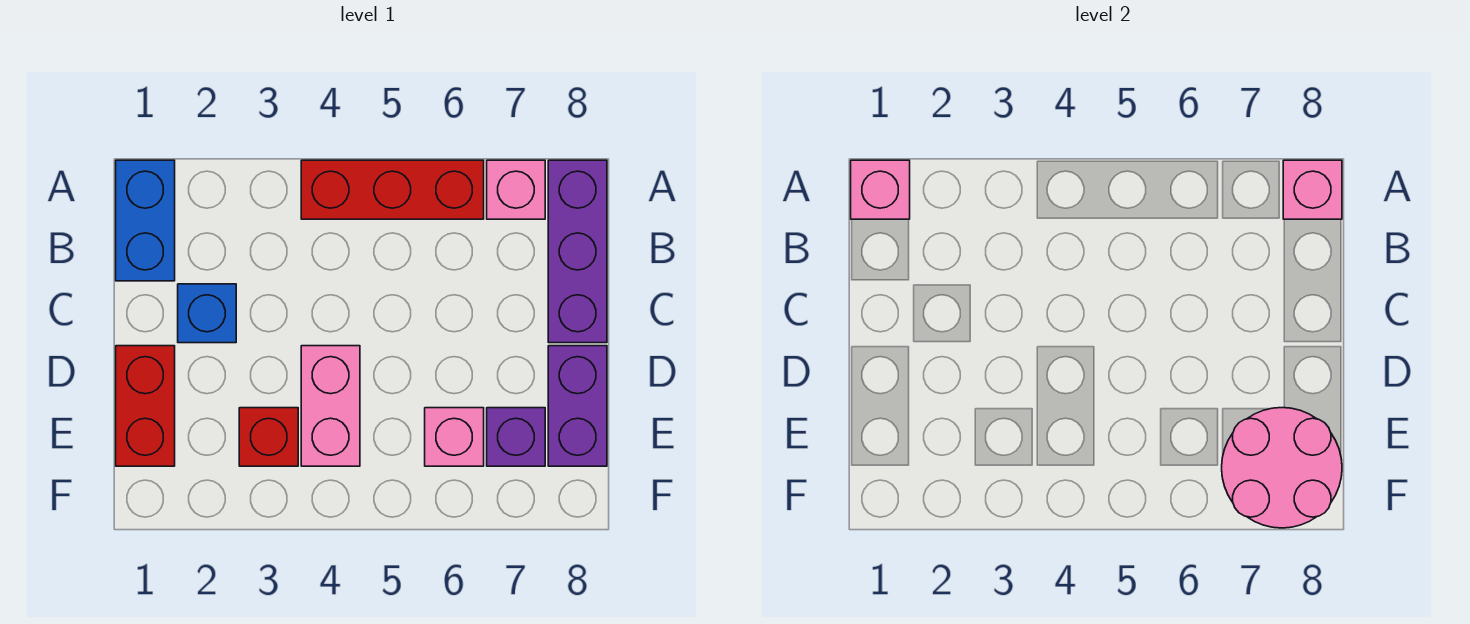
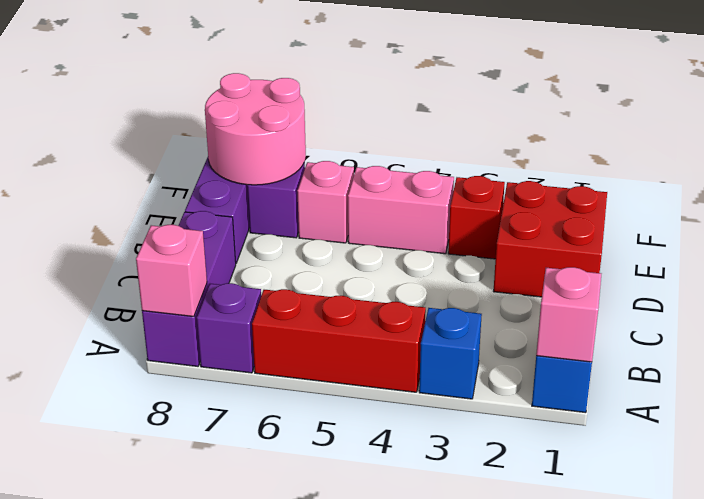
pink 1x1 brick [487,160,545,219] -> purple 1x1 brick [197,283,261,373]
blue 1x1 brick [178,284,236,343] -> blue 1x1 brick moved to [419,308,482,399]
red 1x2 brick [116,346,175,466] -> red 2x2 brick [493,181,607,297]
pink 1x2 brick [301,346,360,466] -> pink 1x2 brick turned to [348,166,454,254]

